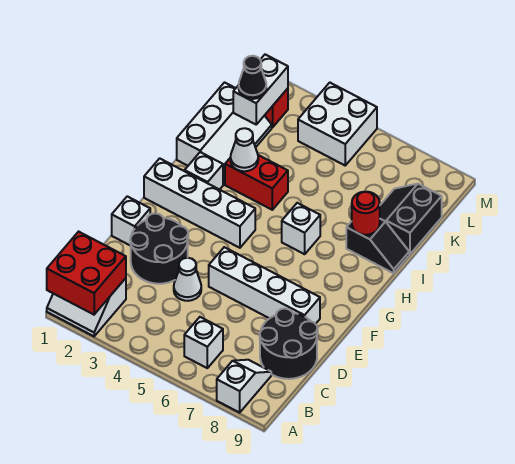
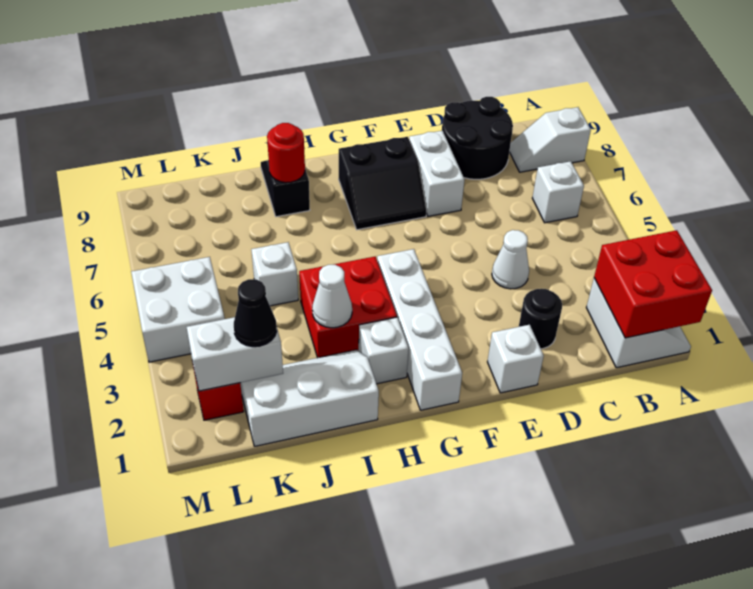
black 2x2 round brick [130,213,188,284] -> black 1x1 round brick [519,289,562,349]
white 1x4 brick [209,247,320,324] -> white 1x2 brick [409,131,464,216]
white 1x1 brick [282,203,320,254] -> white 1x1 brick moved to [251,242,298,306]
red 1x2 brick [225,155,288,210] -> red 2x2 brick [299,257,397,358]
black 2x2 slope [380,184,442,254] -> black 2x2 slope moved to [339,137,426,230]

